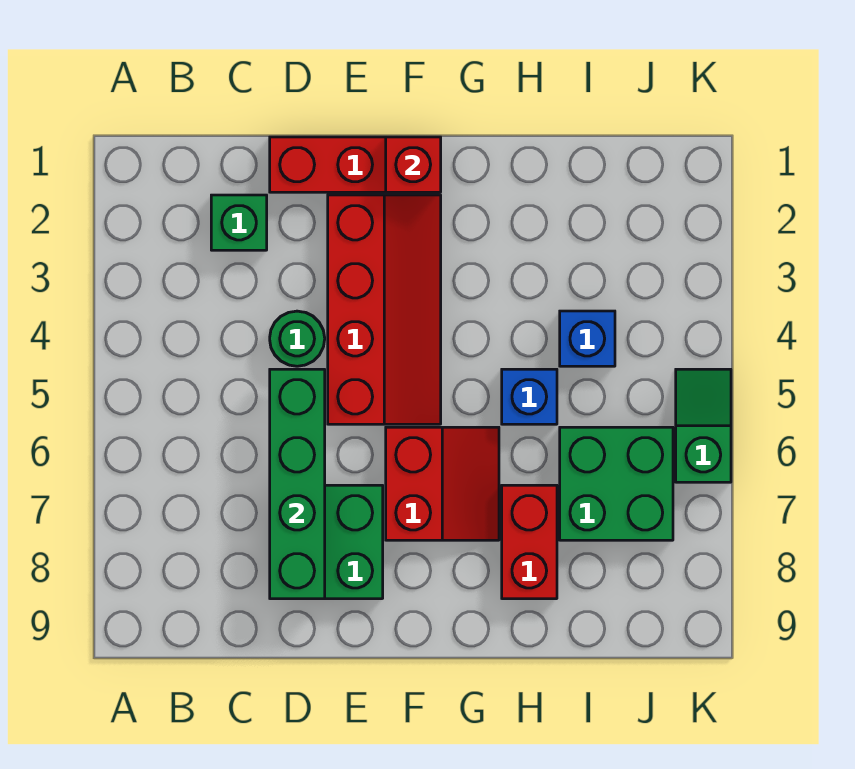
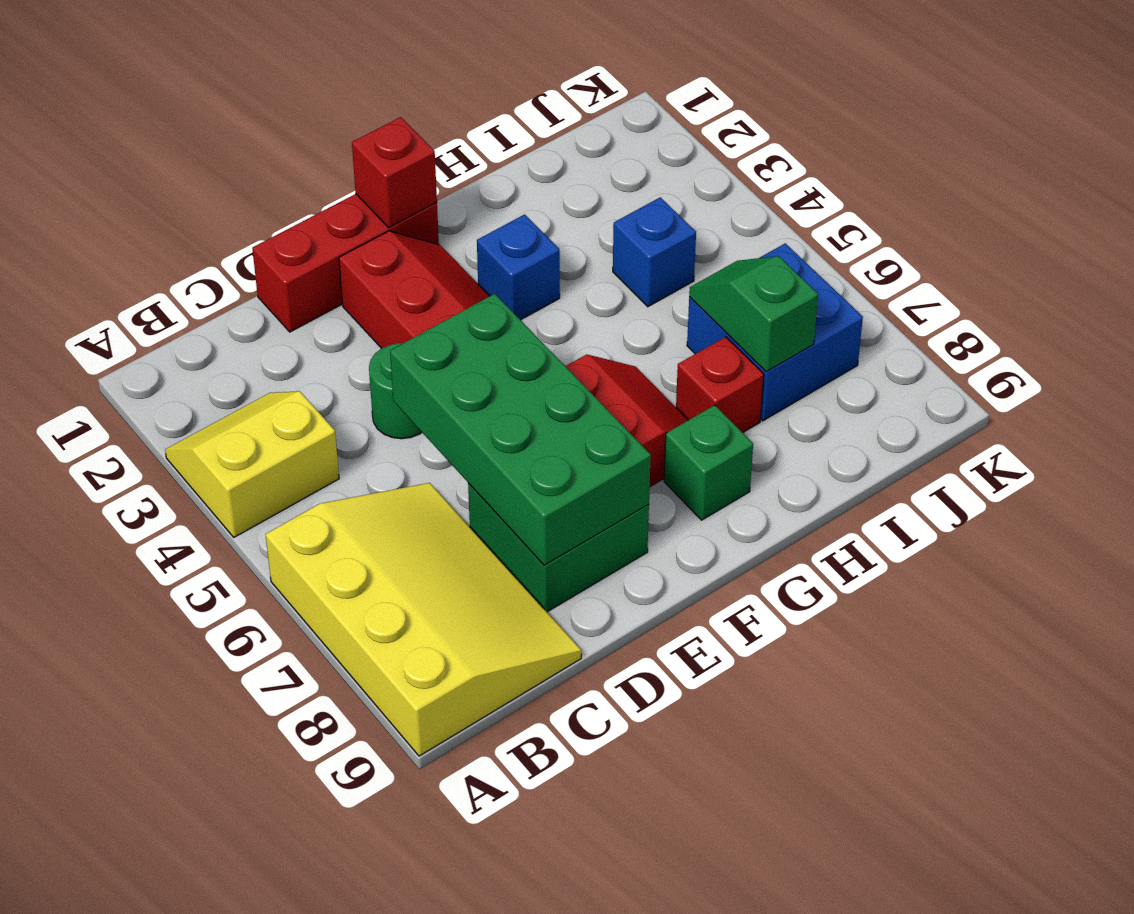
none -> yellow 2x2 slope [165,391,339,537]
none -> yellow 3x4 slope [266,483,582,756]
green 1x1 brick [211,195,267,250] -> green 1x1 brick moved to [664,405,753,520]
green 1x4 brick [270,369,325,599] -> green 2x4 brick [390,294,651,565]
blue 1x1 brick [502,369,557,424] -> blue 1x1 brick moved to [477,214,560,320]
red 1x2 brick [502,485,557,599] -> red 1x1 brick [676,337,764,433]
green 2x2 brick [560,427,673,540] -> blue 2x2 brick [687,243,863,421]
green 1x2 slope [676,369,731,482] -> green 1x2 slope moved to [689,256,818,372]

